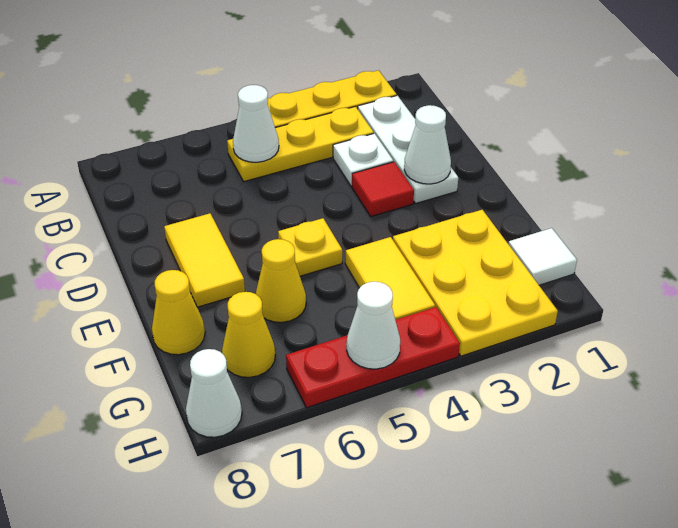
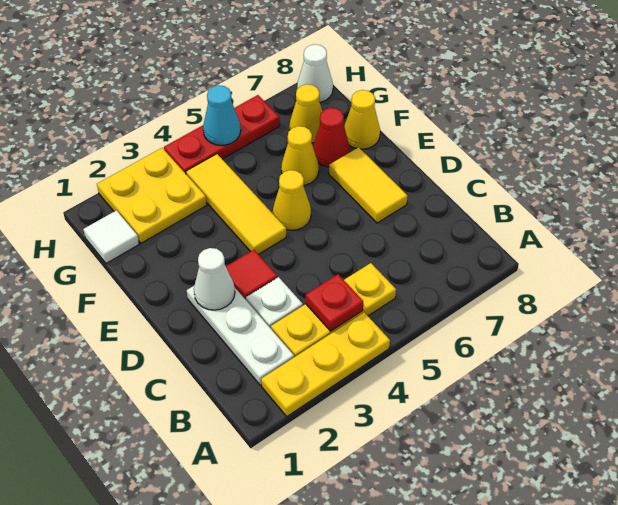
none -> red 1x1 plate [306,274,363,331]
white 1x1 cone [233,85,279,162] -> none
yellow 1x1 plate [278,218,342,276] -> yellow 1x1 cone [273,170,311,230]
yellow 2x3 plate [393,210,558,356] -> yellow 2x2 plate [97,148,207,243]
yellow 1x2 tile [345,237,435,320] -> yellow 1x3 tile [186,154,286,254]
none -> red 1x1 cone [313,108,350,167]
white 1x1 cone [347,282,400,369] -> cyan 1x1 cone [203,85,241,145]

